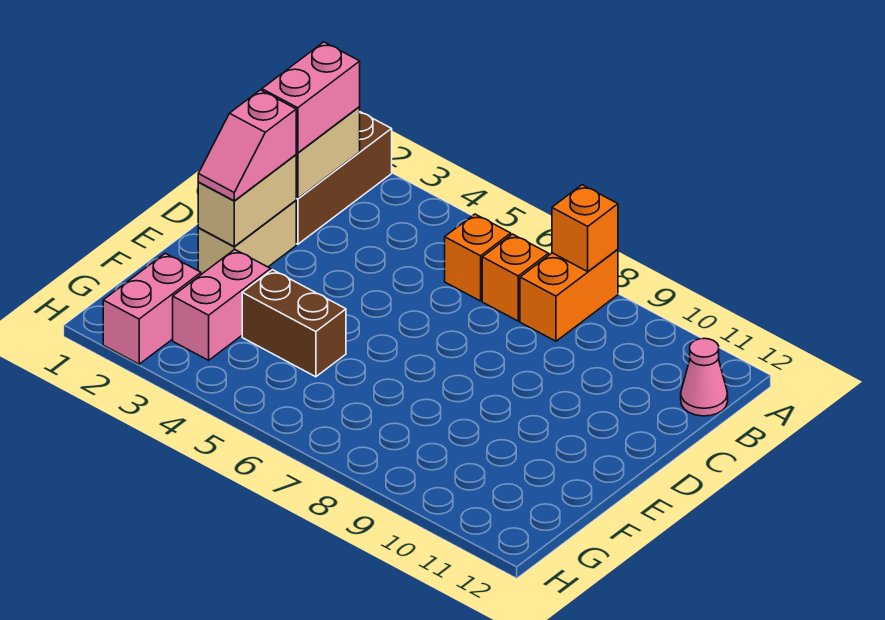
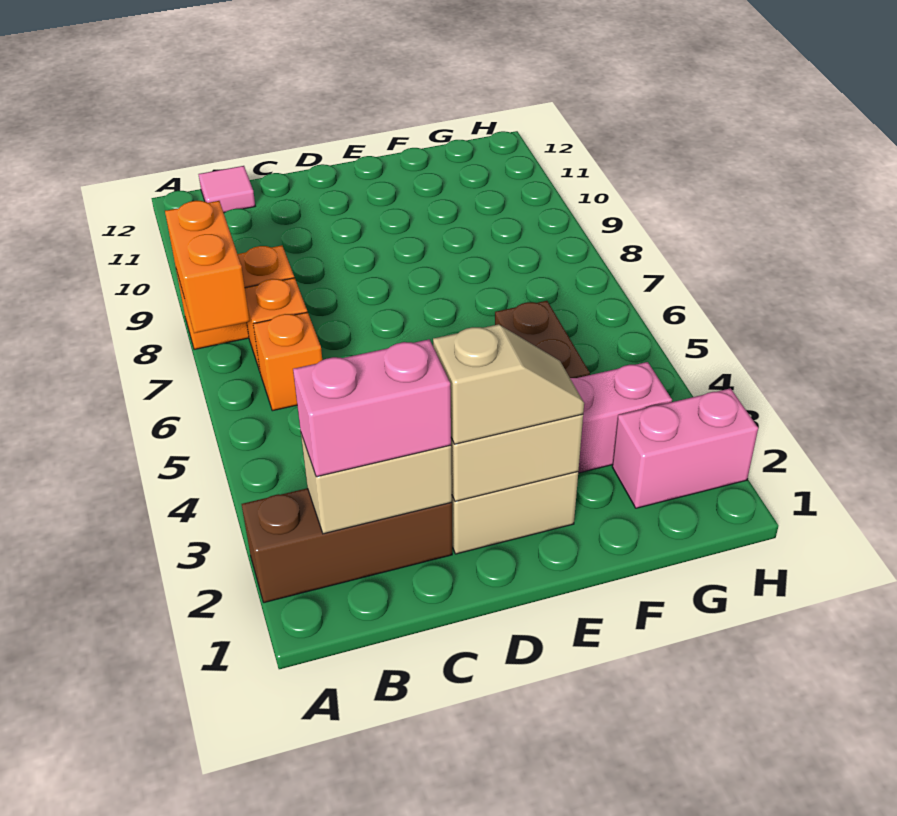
orange 1x1 brick [552,185,618,272] -> orange 1x2 brick [165,201,250,333]
pink 1x1 cone [681,338,728,416] -> pink 1x1 tile [198,166,255,213]
pink 1x2 slope [198,90,296,201] -> tan 1x2 slope [433,324,584,444]

